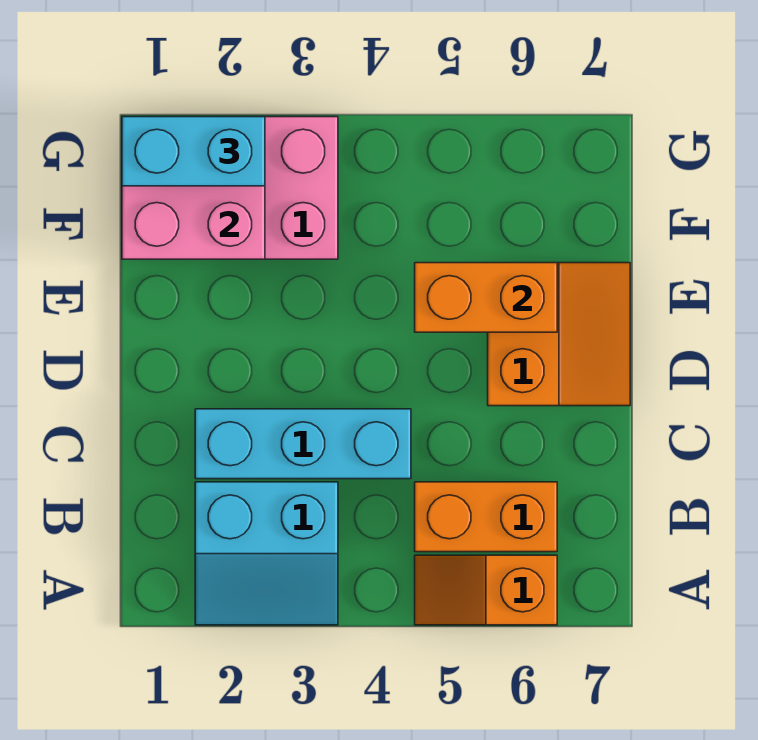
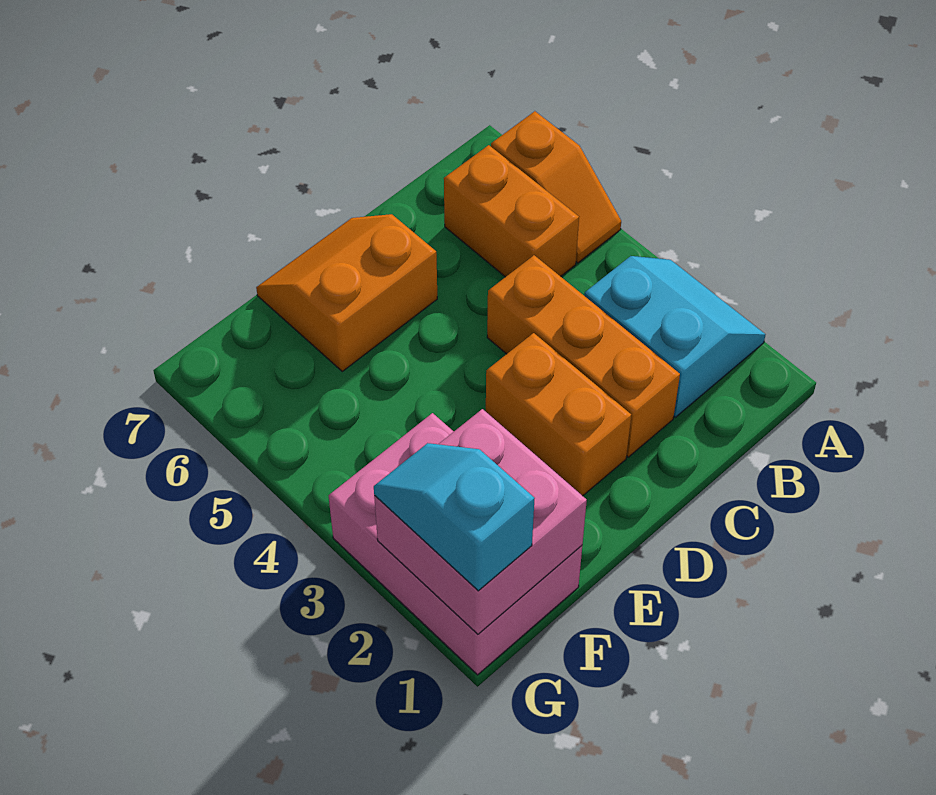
cyan 1x3 brick [195,409,411,479] -> orange 1x3 brick [487,255,680,457]
orange 1x2 brick [415,263,557,332] -> orange 1x2 brick moved to [486,333,631,496]
cyan 1x2 brick [122,117,265,186] -> cyan 1x2 slope [374,443,535,591]

